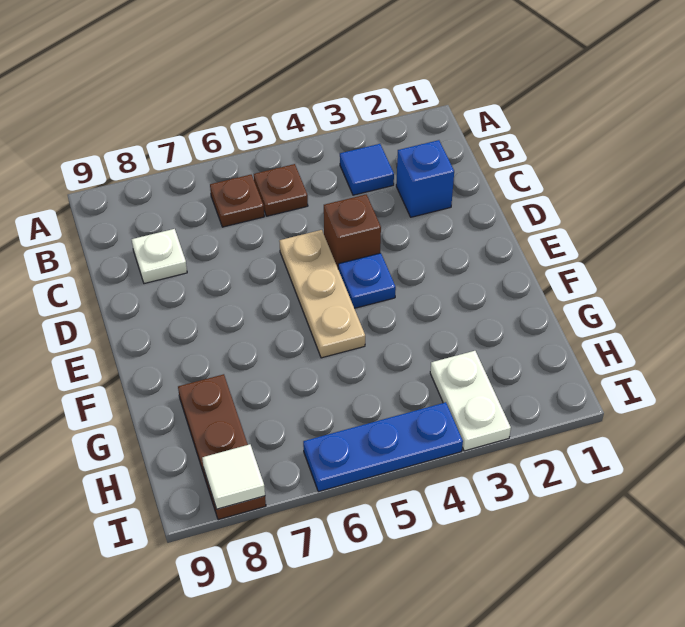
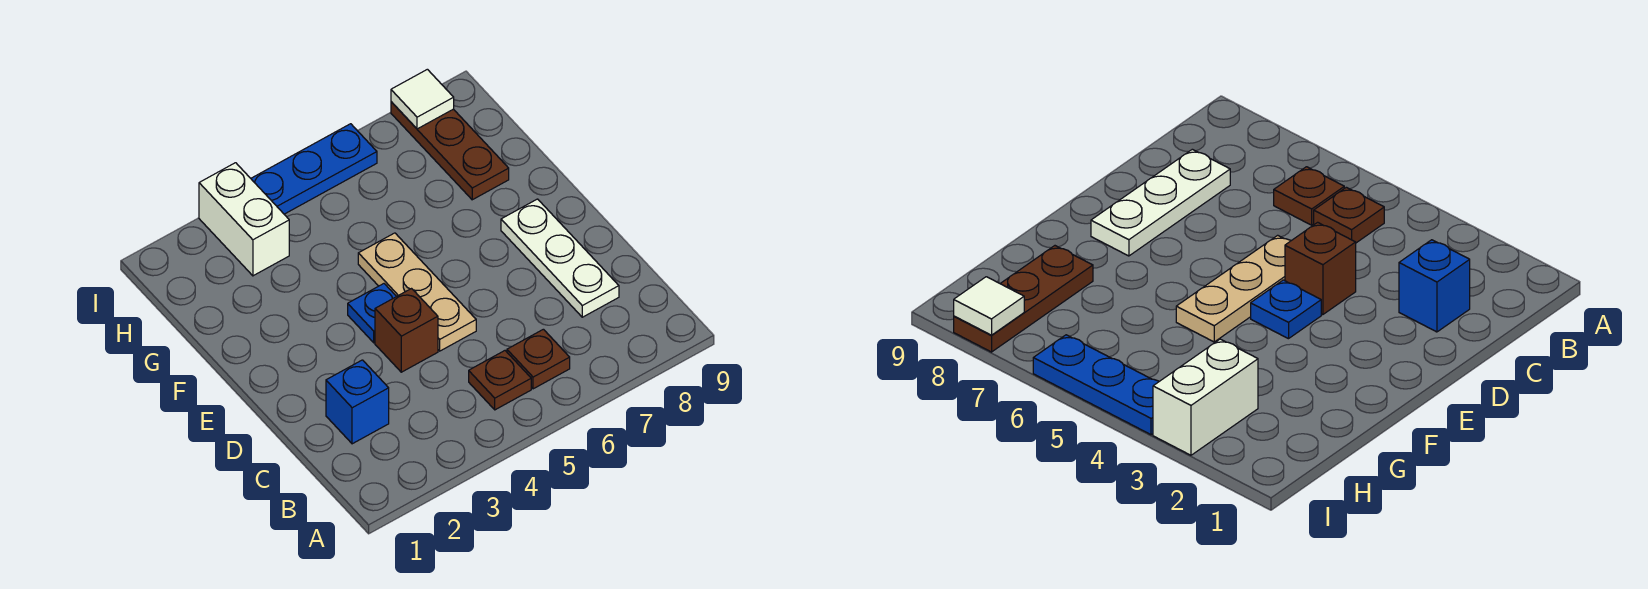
blue 1x1 tile [340,144,394,195] -> none
white 1x1 plate [132,229,187,284] -> white 1x3 plate [501,199,619,317]
white 1x2 plate [430,351,511,451] -> white 1x2 brick [199,163,289,276]

